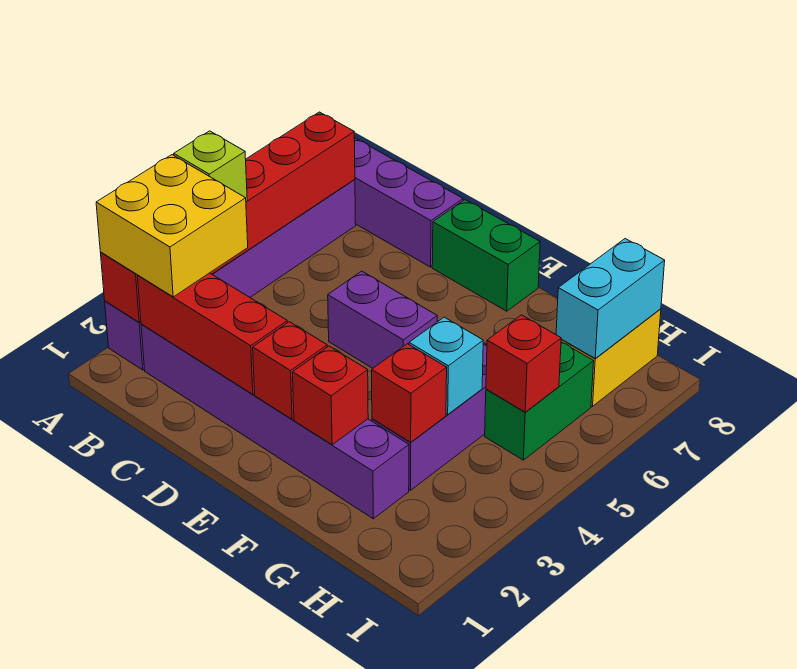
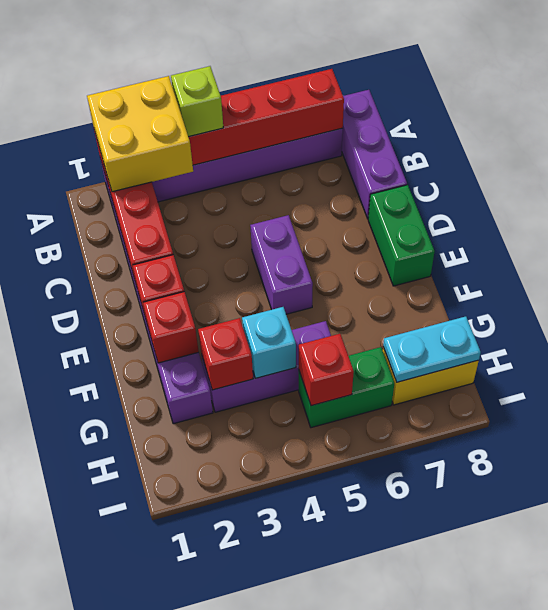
cyan 1x2 brick [556,239,665,358] -> cyan 1x2 plate [383,316,481,382]

